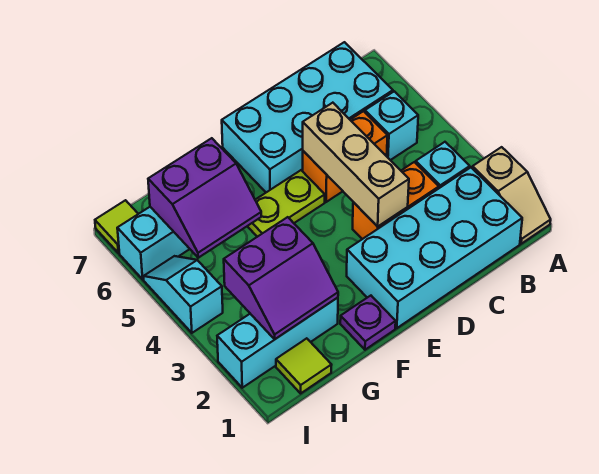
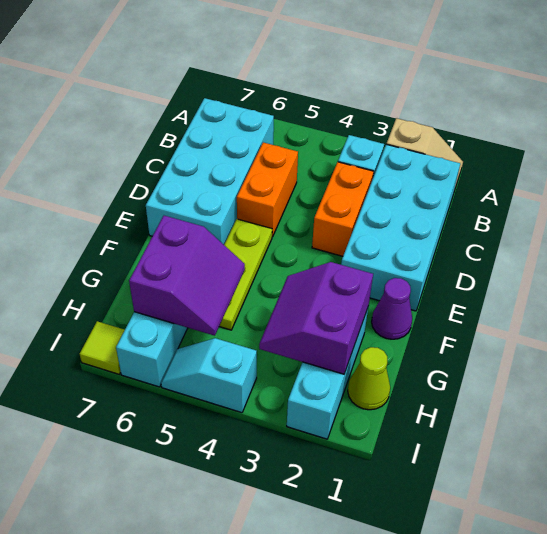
cyan 1x1 brick [365,91,418,160] -> none
tan 1x3 brick [303,103,409,227] -> none
lime 1x2 plate [247,170,325,237] -> lime 1x3 plate [219,219,272,330]
purple 1x1 plate [340,296,396,350] -> purple 1x1 cone [372,278,412,339]
purple 2x2 slope [224,217,338,339] -> purple 2x2 slope turned to [259,262,373,374]
lime 1x1 tile [276,338,331,393] -> lime 1x1 cone [348,347,390,410]

